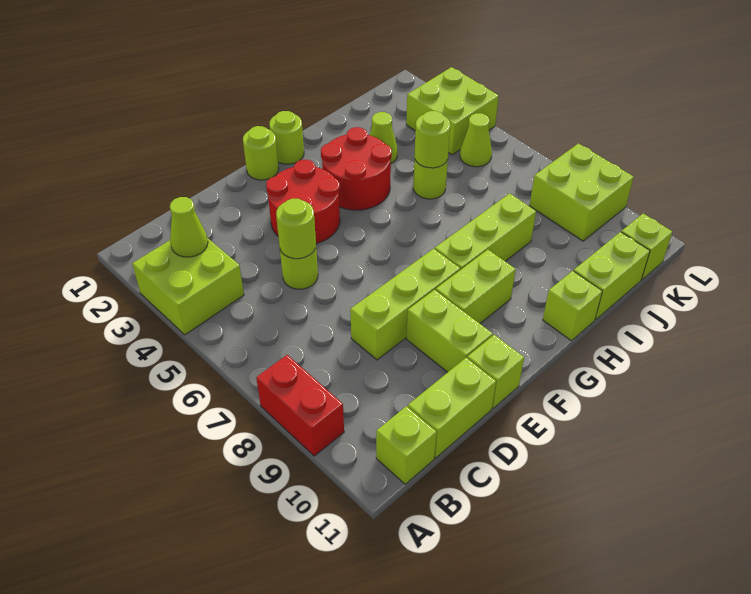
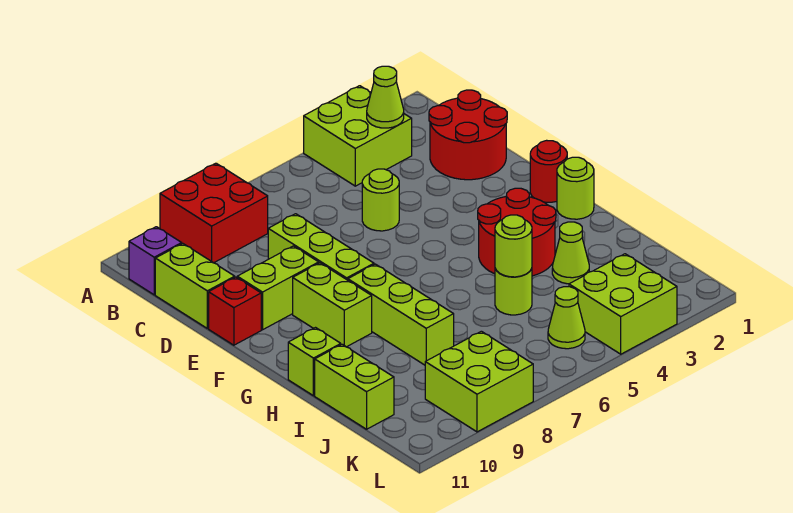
red 1x2 brick [256,355,344,456] -> red 2x2 brick [160,163,268,263]
lime 1x1 brick [376,406,437,484] -> purple 1x1 brick [129,227,182,295]
lime 1x1 round brick [276,199,316,259] -> none
red 2x2 round brick [266,160,340,244] -> red 2x2 round brick moved to [429,90,507,180]
lime 1x1 brick [467,335,524,408] -> red 1x1 brick [209,277,261,345]
lime 1x1 round brick [243,126,279,180] -> red 1x1 round brick [530,140,567,202]
lime 1x1 brick [621,213,672,280] -> none

